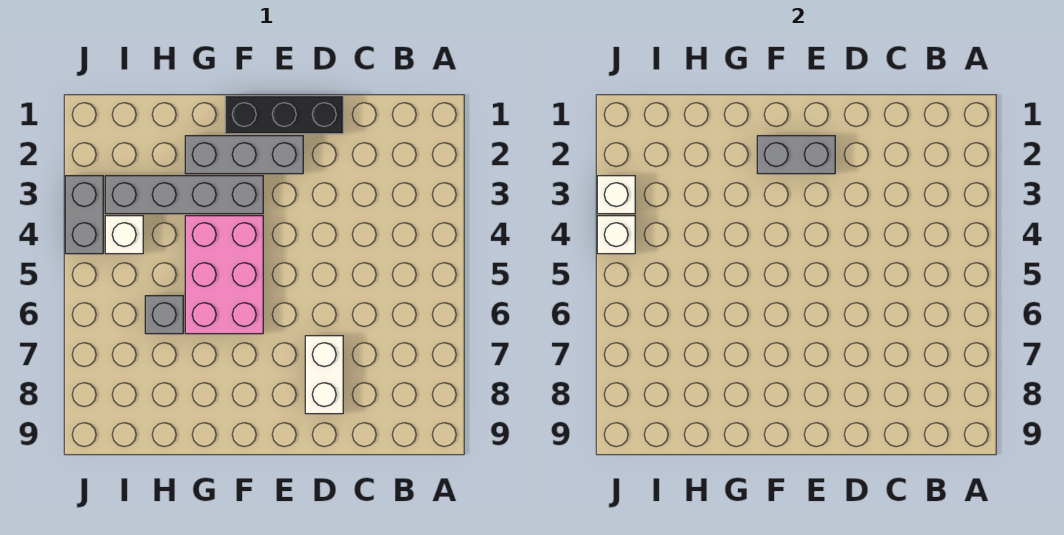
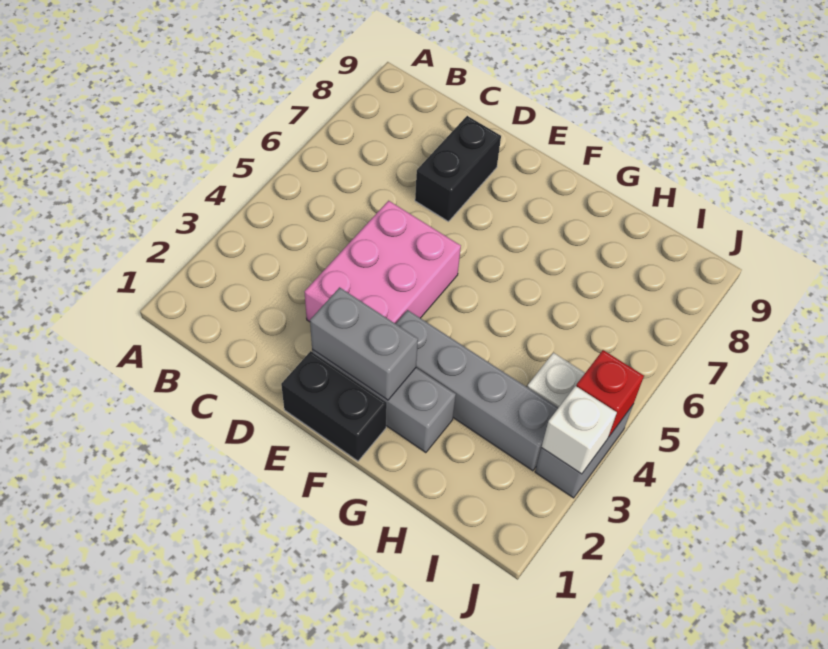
black 1x3 brick [225,96,343,134] -> black 1x2 brick [281,351,387,461]
white 1x2 brick [305,336,343,414] -> black 1x2 brick [415,116,501,222]
pink 2x3 brick [185,216,263,334] -> pink 2x3 brick moved to [305,201,461,324]
grey 1x1 brick [145,296,183,334] -> none
white 1x1 brick [597,216,635,254] -> red 1x1 brick [576,350,644,437]

